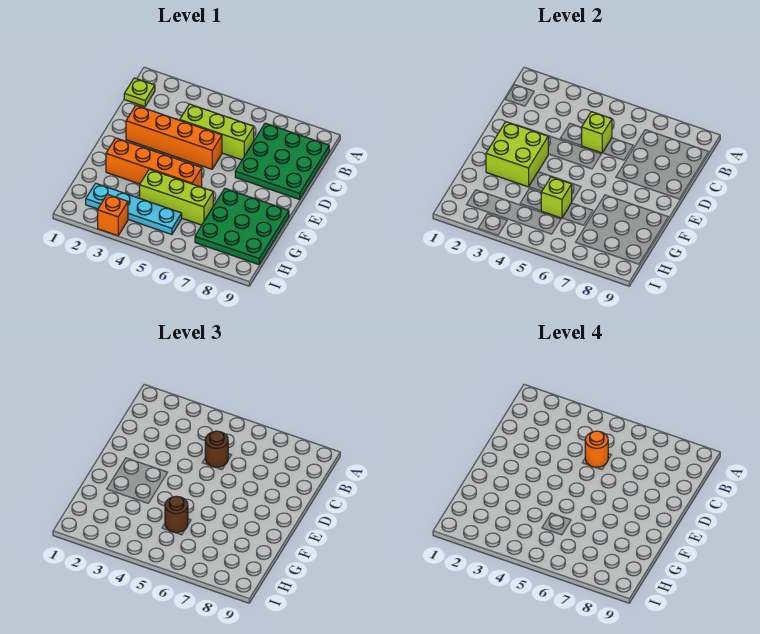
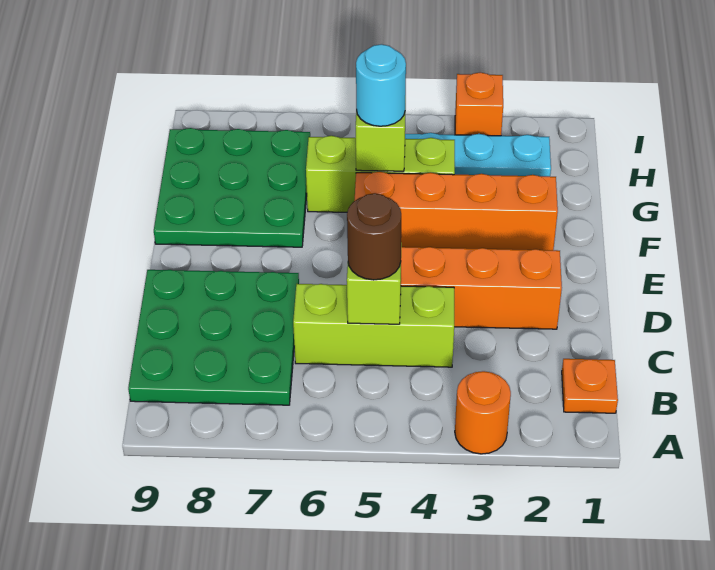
lime 1x1 plate [124,78,155,107] -> orange 1x1 plate [562,359,618,413]
orange 1x1 round brick [585,431,608,467] -> orange 1x1 round brick moved to [455,371,511,454]
lime 2x2 brick [486,122,548,187] -> none
brown 1x1 round brick [165,496,188,532] -> cyan 1x1 round brick [356,44,406,126]

